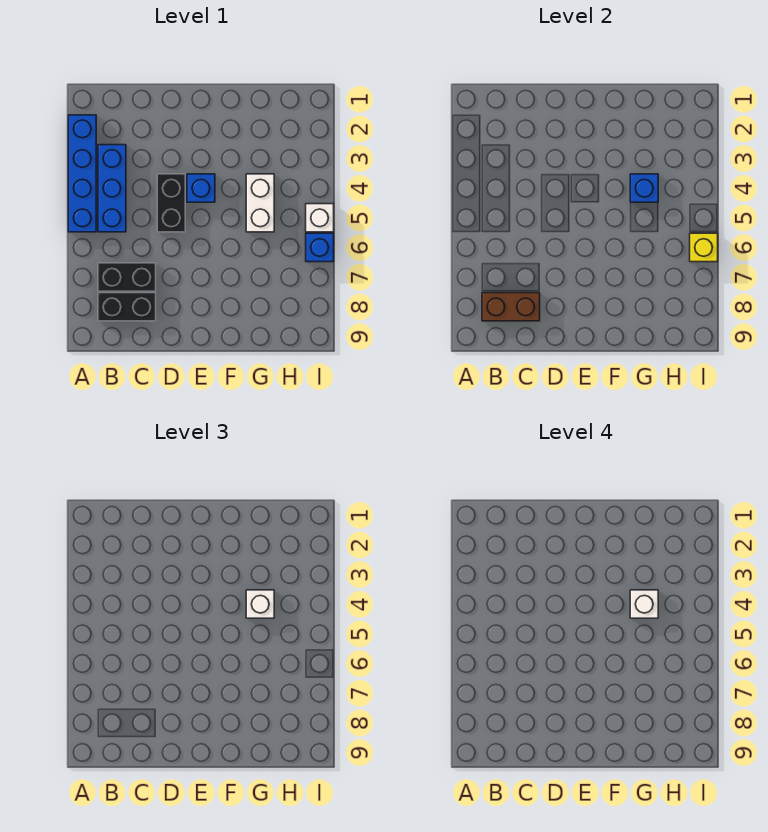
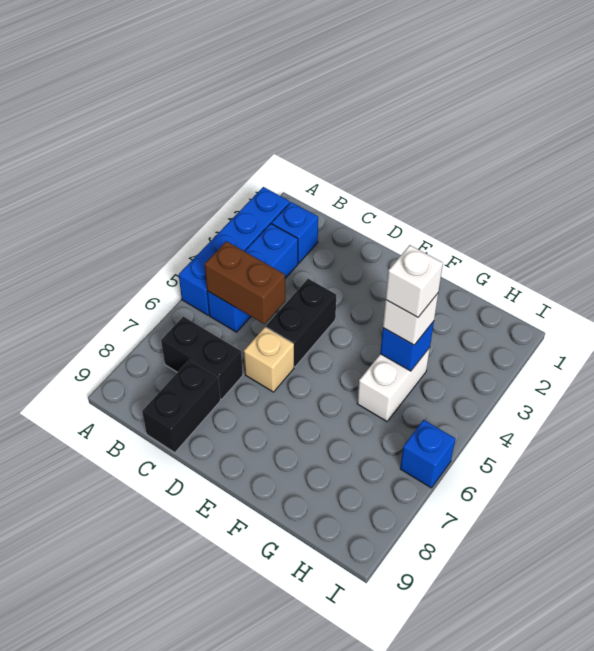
black 1x2 brick [98,293,156,321] -> black 1x2 brick turned to [142,360,220,453]
brown 1x2 brick [482,293,540,321] -> brown 1x2 brick moved to [205,241,285,324]
none -> tan 1x1 brick [244,327,294,392]
blue 1x1 brick [187,174,215,202] -> blue 1x1 brick moved to [272,202,318,263]
white 1x1 brick [306,204,334,232] -> none
yellow 1x1 brick [690,233,718,262] -> none

